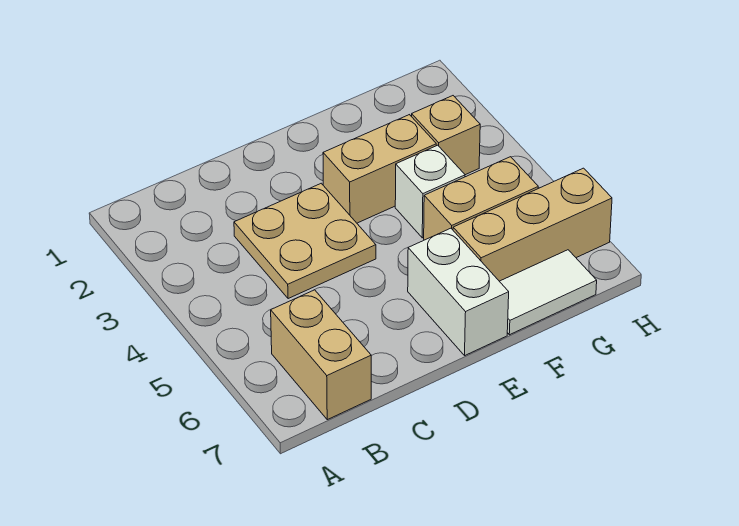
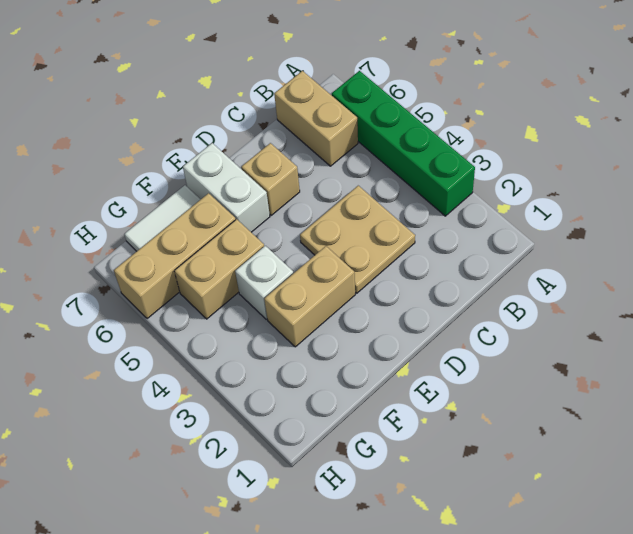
none -> green 1x4 brick [332,71,475,216]
tan 1x1 brick [412,96,480,175] -> tan 1x1 brick moved to [241,143,300,215]

